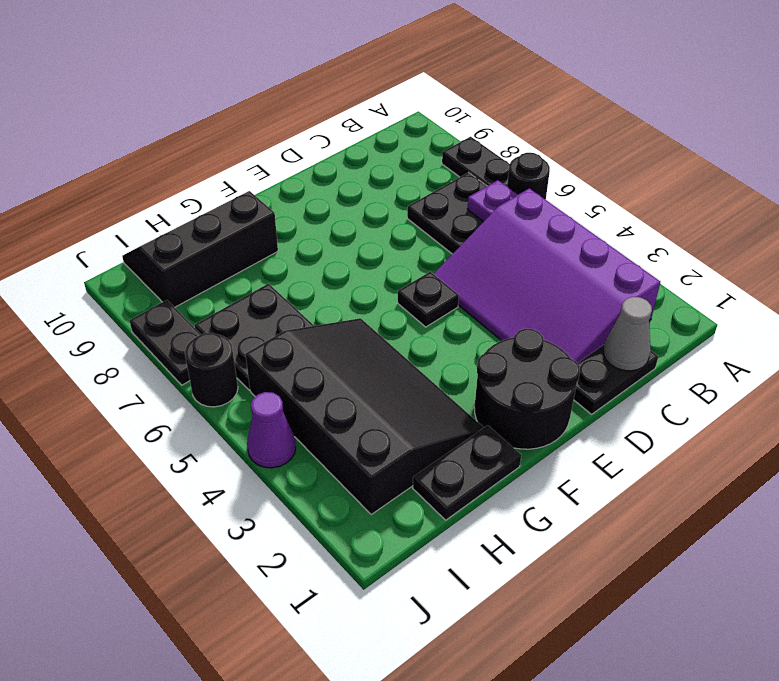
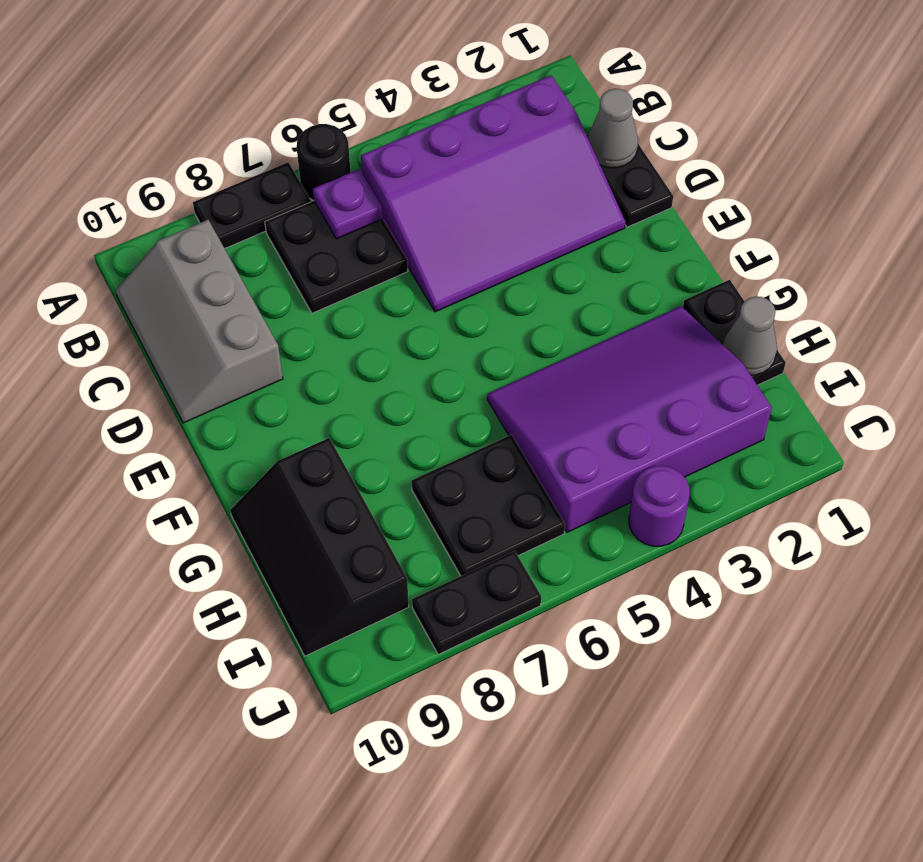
none -> grey 2x3 slope [116,220,283,423]
black 2x2 round brick [474,329,580,449] -> none
black 1x1 plate [398,272,459,327] -> none
black 3x4 slope [245,318,484,514] -> purple 3x4 slope [487,306,772,532]
none -> grey 1x1 cone [723,297,777,375]
purple 1x1 cone [247,392,296,468] -> purple 1x1 round brick [629,466,690,546]
black 1x1 round brick [185,333,238,407] -> none

